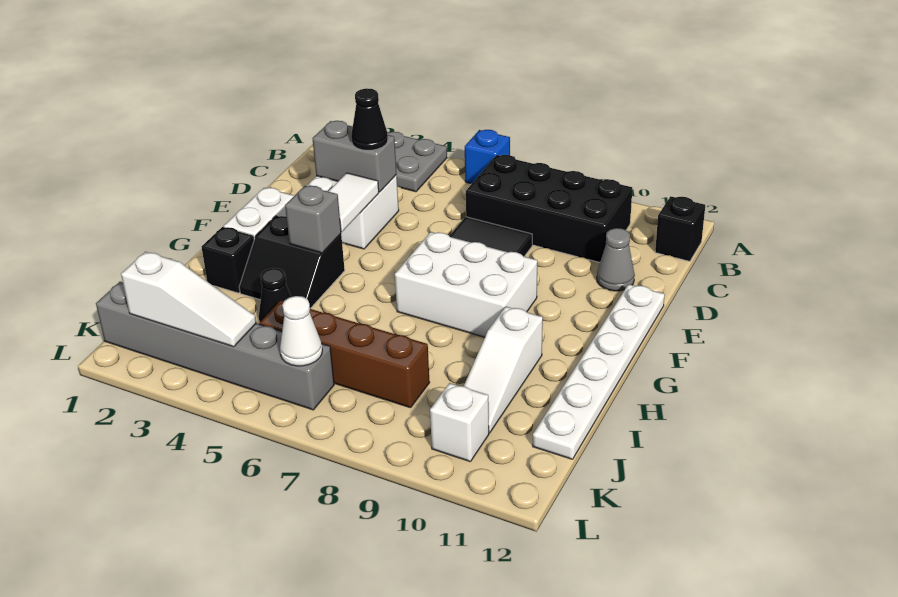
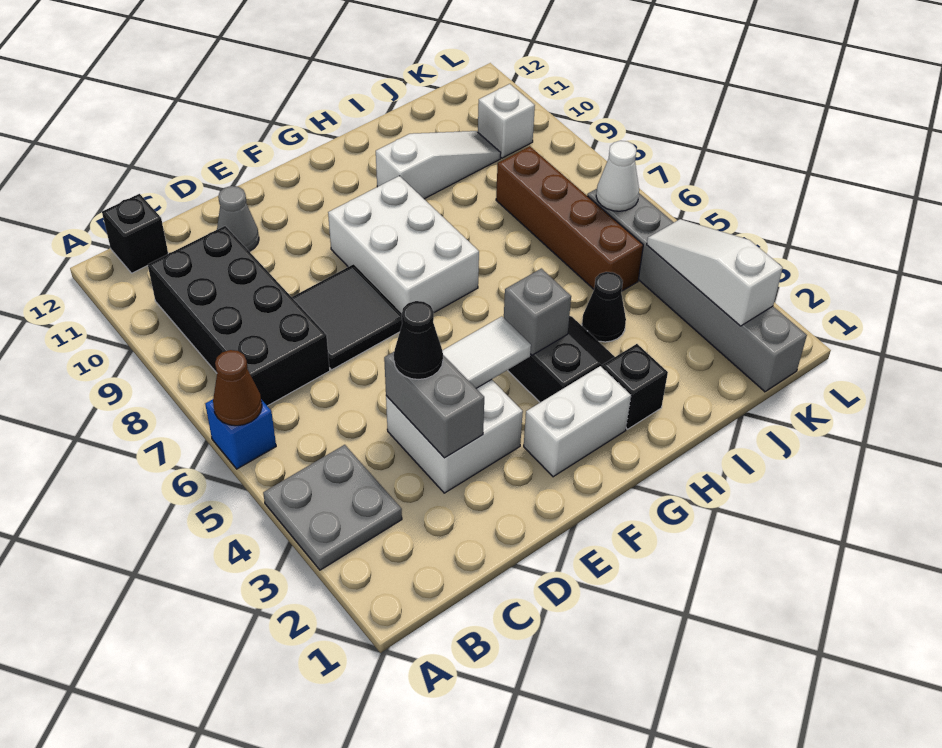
none -> brown 1x1 cone [213,350,262,426]
white 1x6 plate [533,284,665,459] -> none

